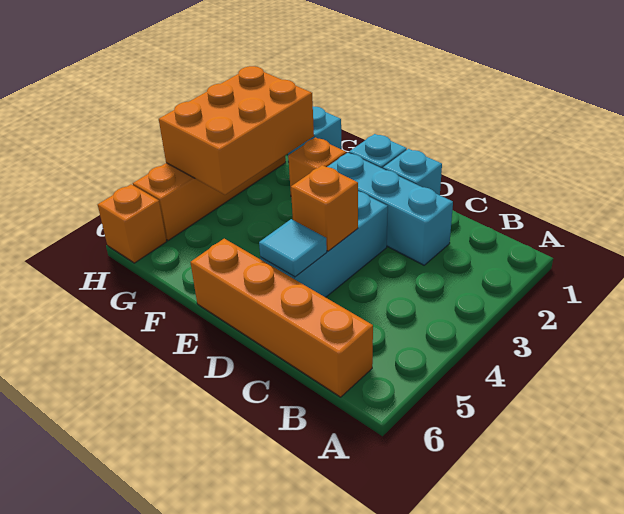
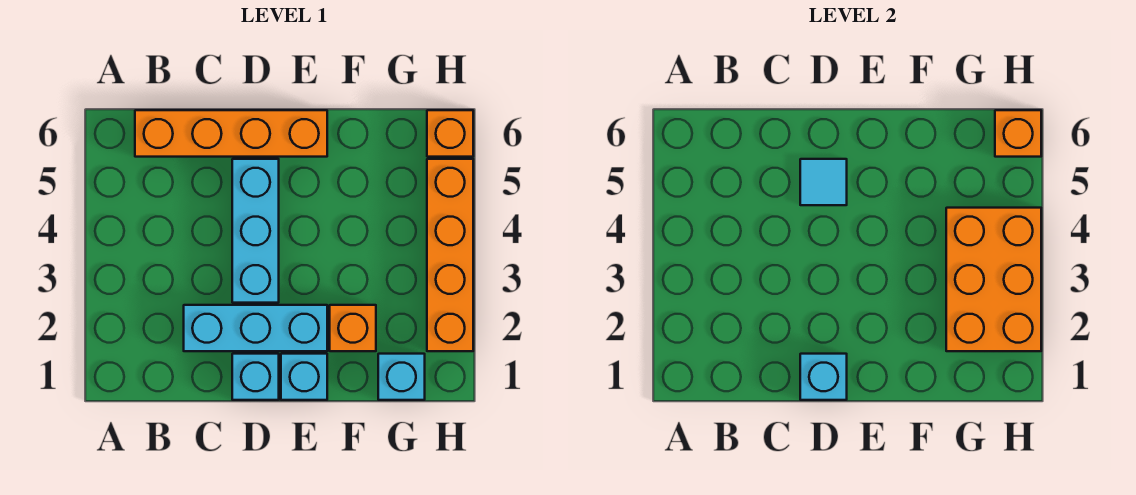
none -> cyan 1x1 brick [800,354,847,400]
orange 1x1 brick [291,165,358,251] -> orange 1x1 brick moved to [995,110,1041,157]

